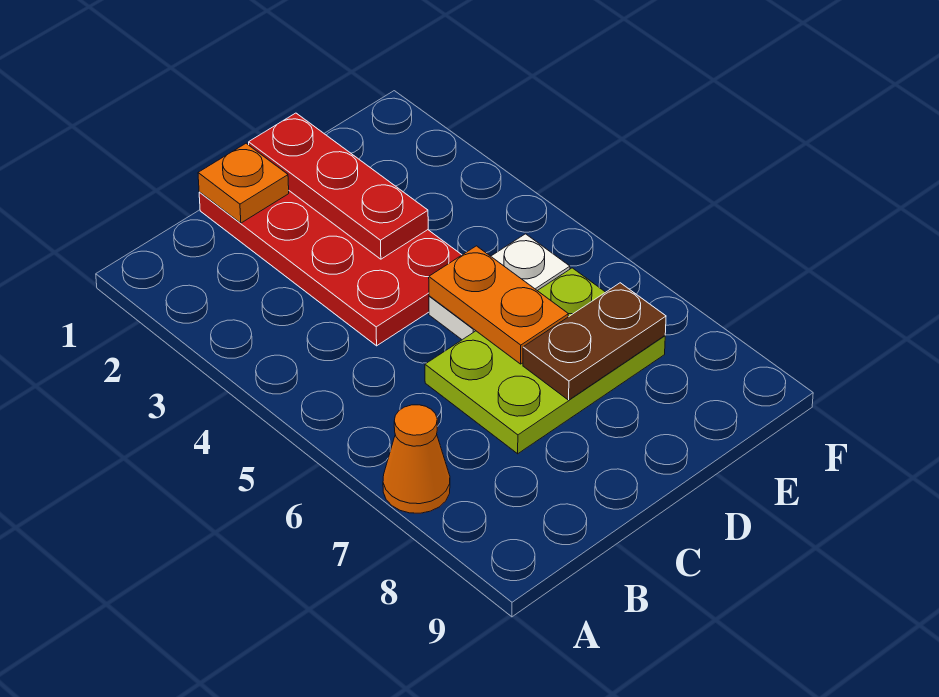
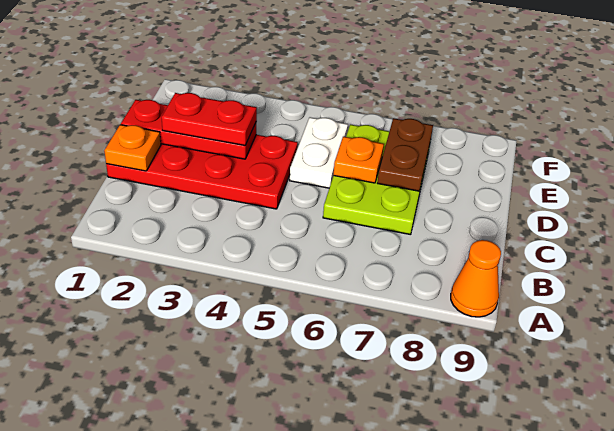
orange 1x1 cone [383,405,450,513] -> orange 1x1 cone moved to [451,240,501,317]
none -> red 1x2 plate [161,93,257,145]
orange 1x2 plate [429,246,568,364] -> orange 1x1 plate [334,137,384,183]

